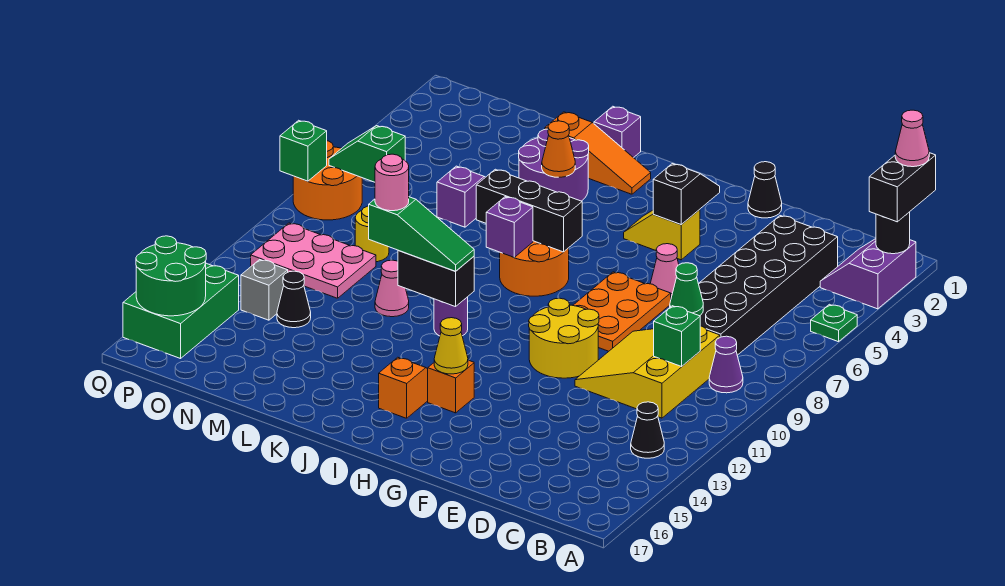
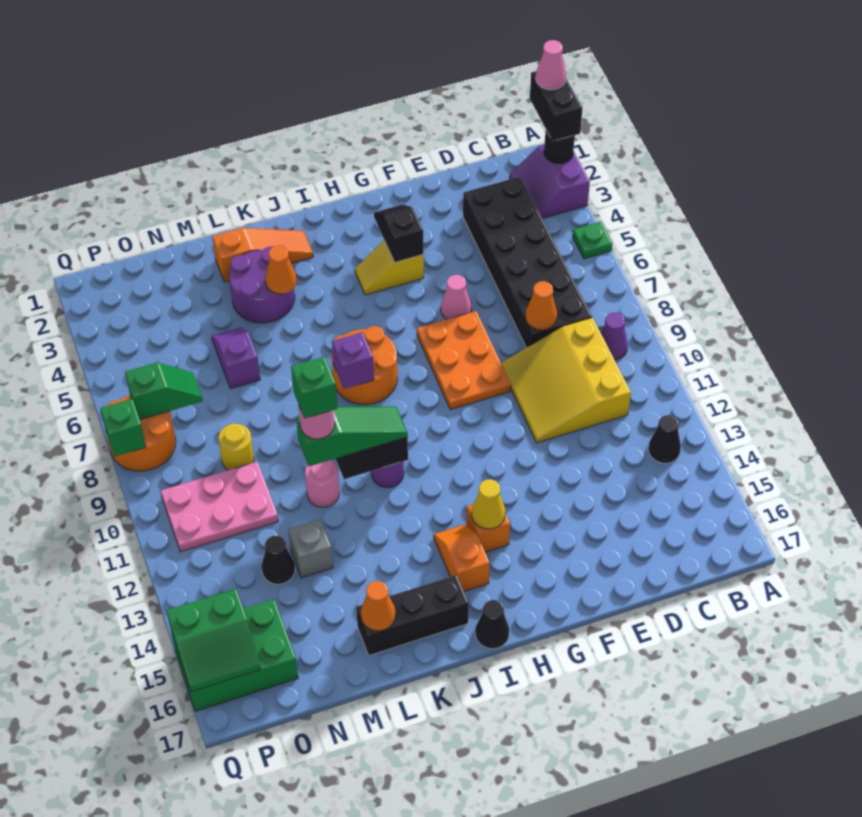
green 1x1 brick [654,306,700,366] -> green 1x1 brick moved to [291,357,337,418]
green 1x1 cone [670,263,703,316] -> orange 1x1 cone [526,281,557,330]
black 1x1 cone [748,162,782,218] -> black 1x1 cone moved to [475,600,509,649]
yellow 2x2 round brick [529,298,599,378] -> none
black 1x3 brick [476,169,582,252] -> black 1x3 brick moved to [356,575,469,655]
purple 1x1 brick [594,106,641,158] -> none
pink 1x1 cone [375,260,409,317] -> pink 1x1 round brick [305,460,339,507]
none -> orange 1x1 cone [361,581,396,631]
green 1x2 slope [329,126,405,182] -> green 1x2 slope turned to [125,362,202,420]
grey 1x1 brick [241,260,288,320] -> grey 1x1 brick moved to [289,520,333,578]
green 2x3 brick [123,263,239,359] -> green 2x3 brick turned to [172,599,298,711]
green 2x2 round brick [136,236,206,316] -> green 2x2 slope [166,589,261,692]

